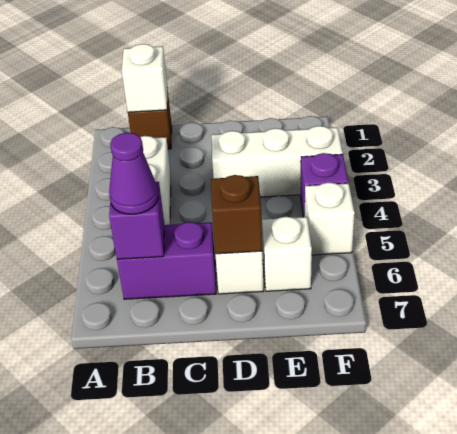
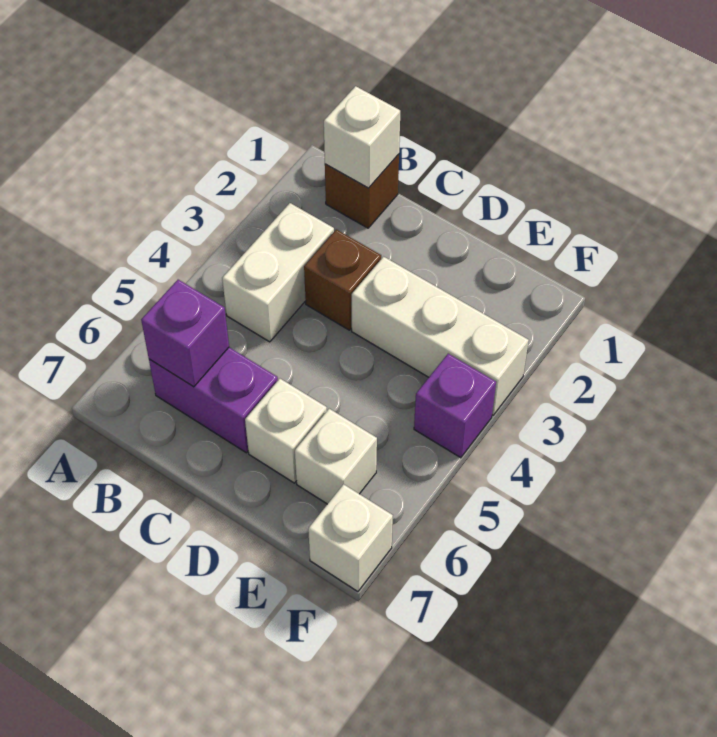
purple 1x1 cone [109,133,159,214] -> none
brown 1x1 brick [211,175,262,254] -> brown 1x1 brick moved to [304,229,381,330]
white 1x1 brick [305,182,355,255] -> white 1x1 brick moved to [308,484,393,592]

